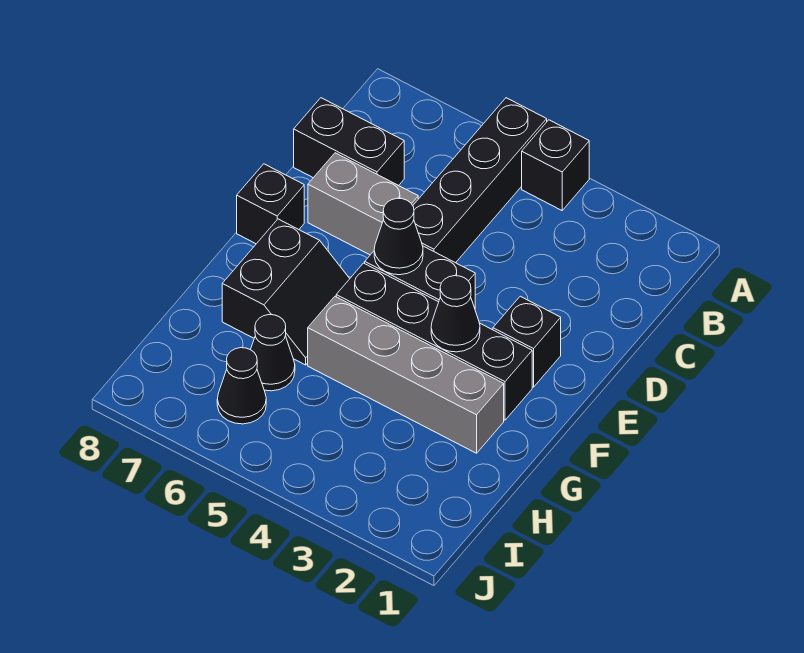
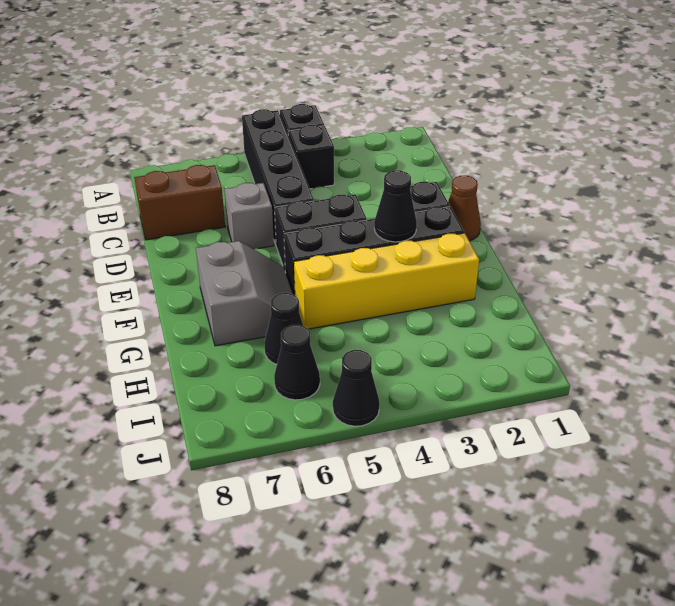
black 1x2 brick [294,98,404,186] -> brown 1x2 brick [134,165,225,240]
grey 1x2 brick [308,153,418,255] -> grey 1x1 brick [224,182,274,249]
none -> brown 1x1 cone [448,176,481,241]
black 1x1 cone [374,198,423,275] -> black 1x1 cone moved to [333,350,380,426]
black 1x1 brick [237,164,304,244] -> black 1x1 brick moved to [288,125,334,189]
black 2x2 slope [222,219,350,365] -> grey 2x2 slope [196,241,292,346]
grey 1x4 brick [308,296,504,453] -> yellow 1x4 brick [294,233,479,329]

